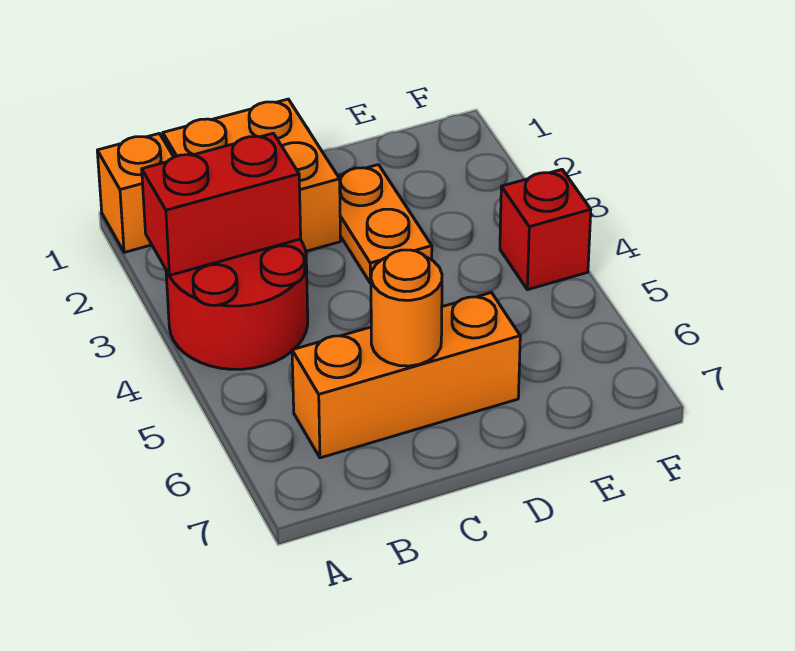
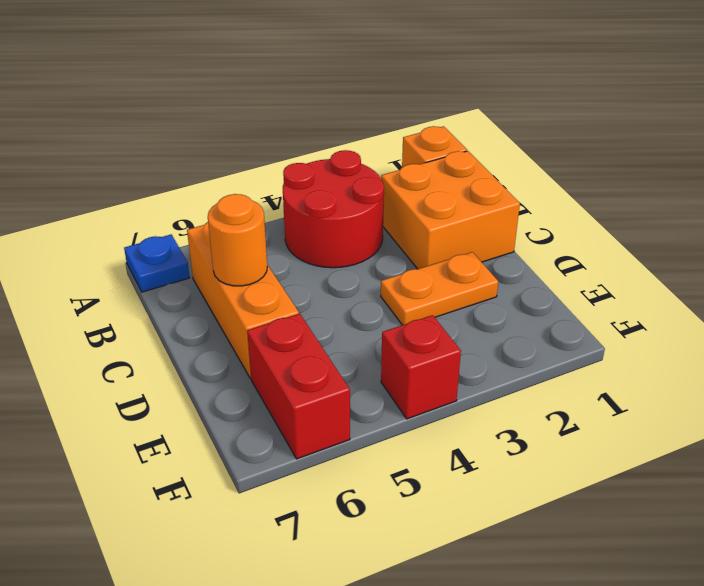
red 1x2 brick [142,133,301,276] -> red 1x2 brick moved to [247,314,350,459]
none -> blue 1x1 plate [124,235,190,292]

